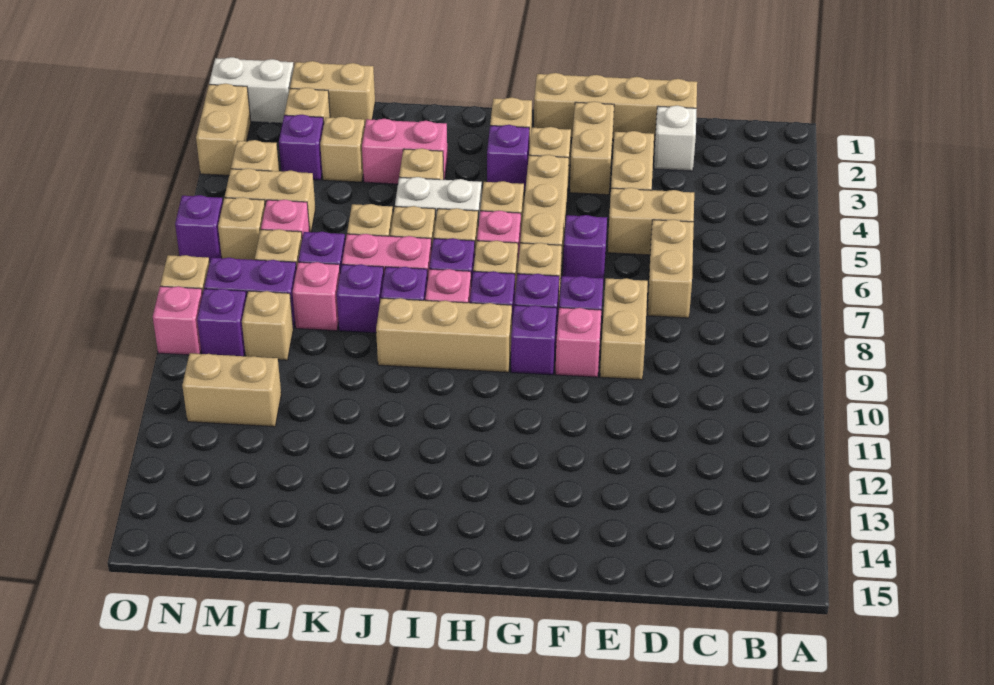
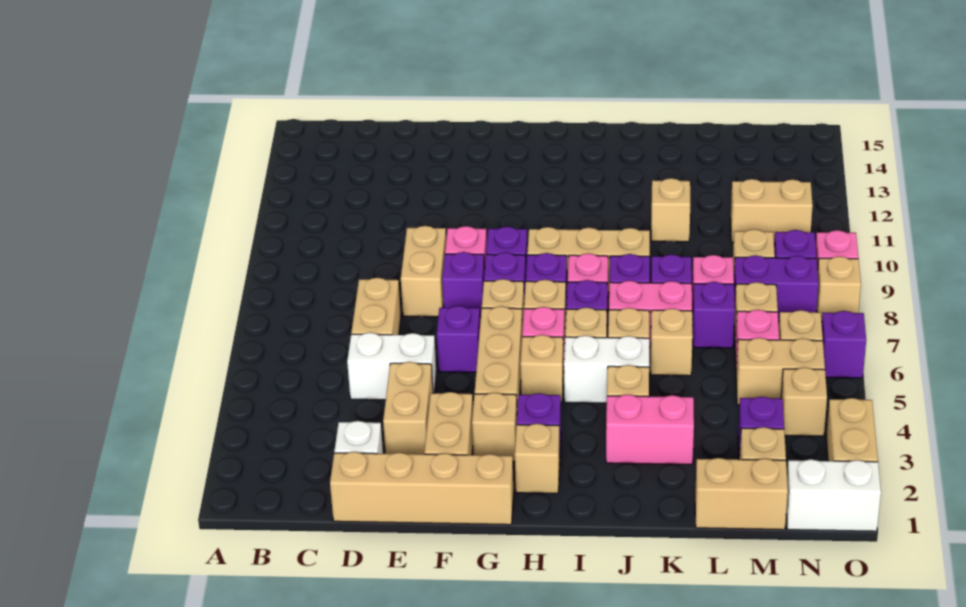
tan 1x2 brick [608,188,694,255] -> white 1x2 brick [347,333,436,400]
tan 1x1 brick [320,117,365,182] -> tan 1x1 brick moved to [651,178,690,242]

